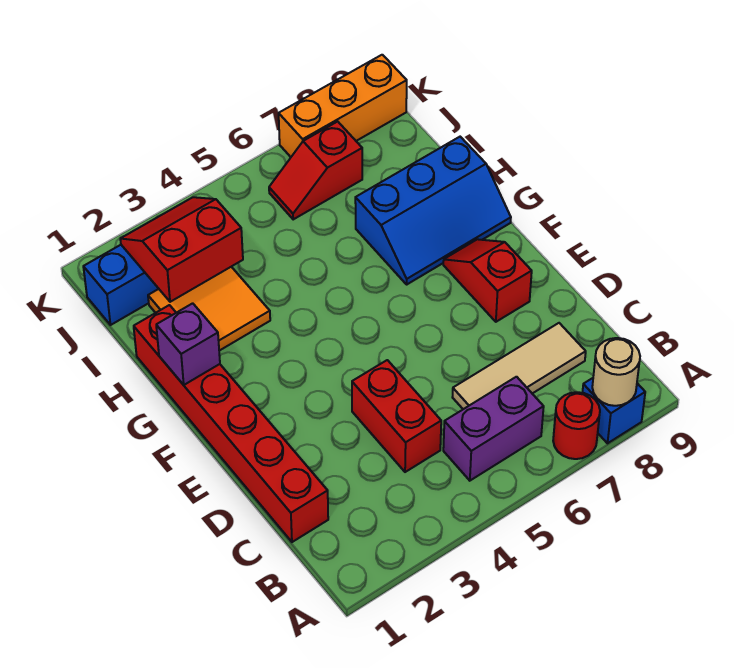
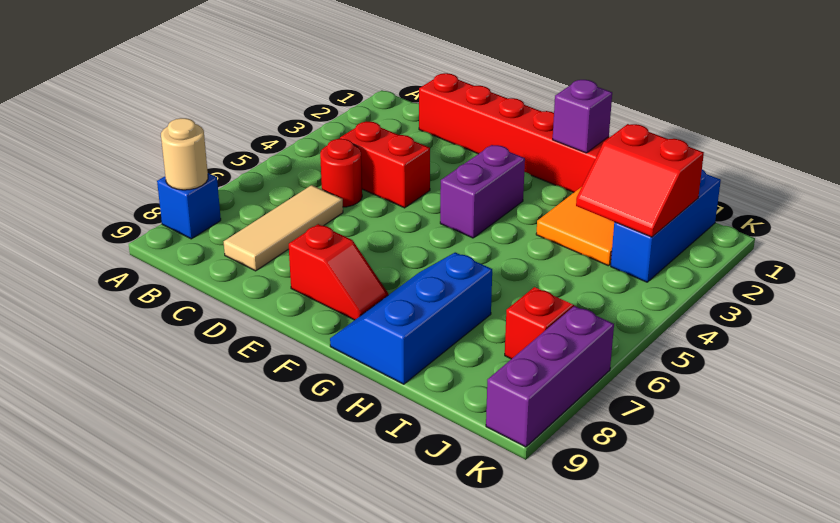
red 1x1 round brick [553,392,600,459] -> red 1x1 round brick moved to [320,139,362,207]
purple 1x2 brick [443,377,544,481] -> purple 1x2 brick moved to [440,145,525,238]
red 2x2 slope [120,197,243,302] -> red 2x2 slope turned to [576,124,704,237]
orange 1x3 brick [279,55,407,157] -> purple 1x3 brick [486,306,614,447]

